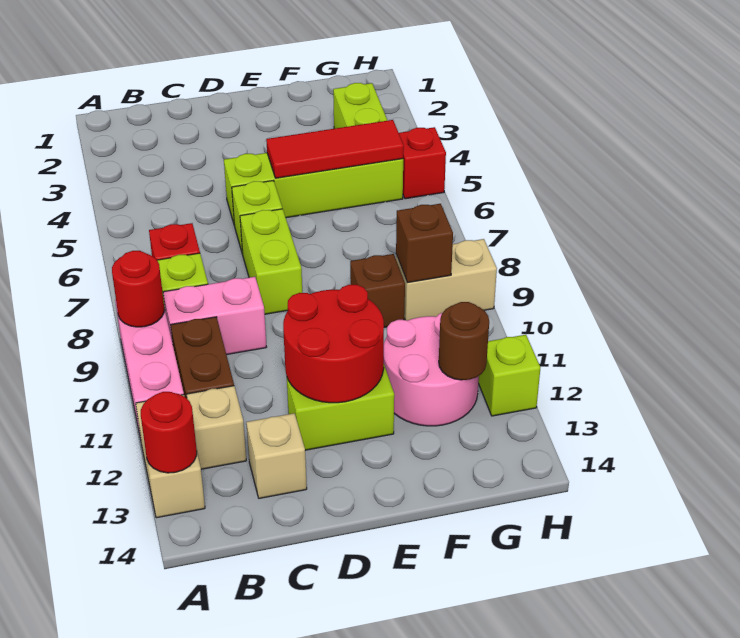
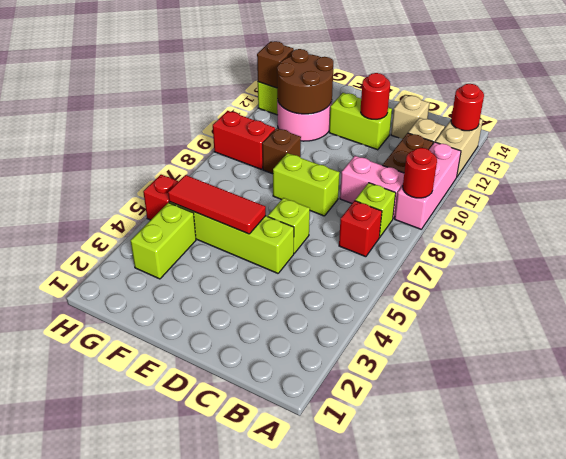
lime 1x2 brick [240,209,302,314] -> lime 1x2 brick turned to [273,153,340,216]
red 2x2 round brick [283,285,384,403] -> red 1x1 round brick [361,73,390,119]
tan 1x2 brick [396,239,497,321] -> red 1x2 brick [213,111,275,169]
brown 1x1 brick [396,204,453,283] -> brown 1x1 brick moved to [257,41,294,88]
brown 1x1 round brick [439,302,489,380] -> brown 2x2 round brick [277,49,334,114]

